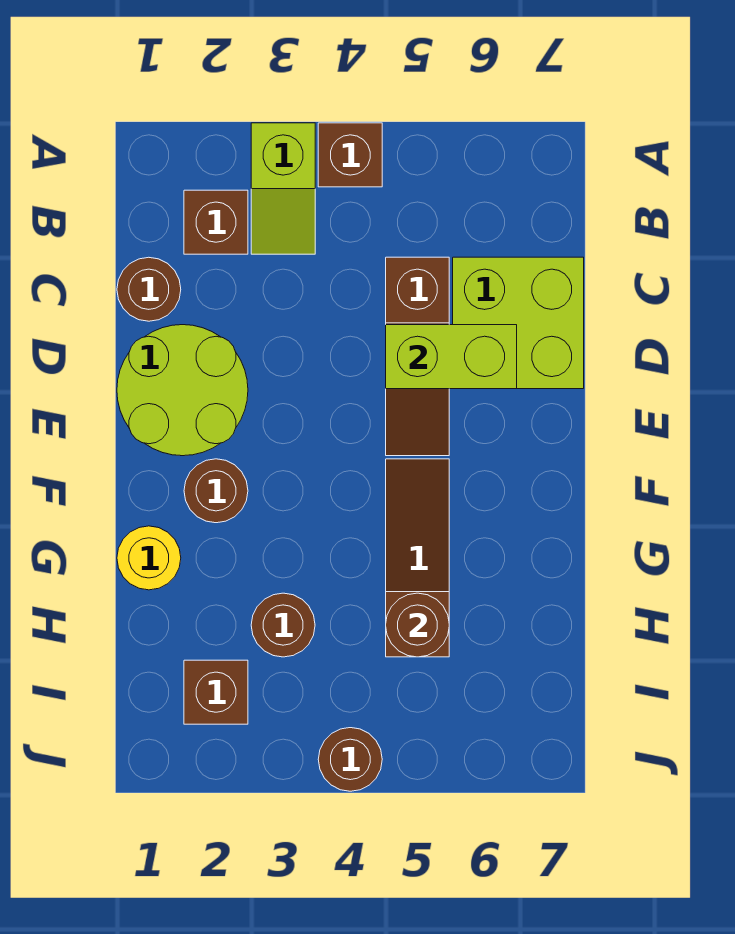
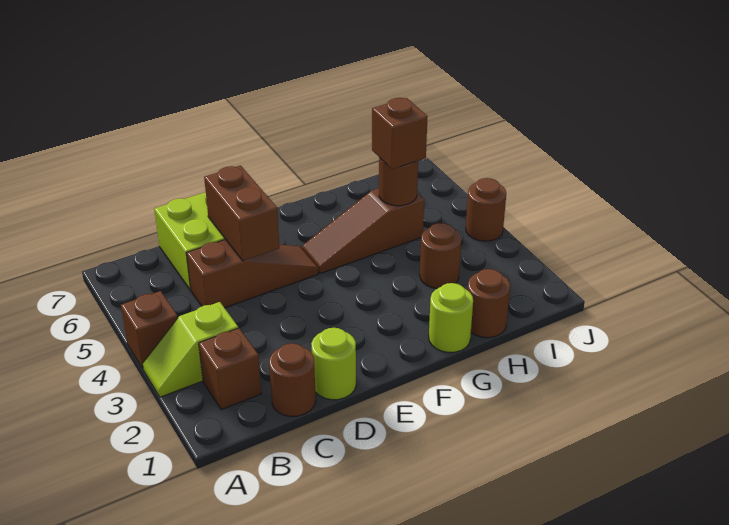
lime 1x2 slope [251,123,315,254] -> lime 1x2 slope turned to [142,302,238,397]
lime 2x2 round brick [117,325,248,456] -> lime 1x1 round brick [311,328,356,400]
lime 1x2 brick [386,325,517,389] -> brown 1x2 brick [204,166,279,261]
brown 1x1 round brick [184,459,248,523] -> brown 1x1 round brick moved to [468,269,510,338]
yellow 1x1 round brick [117,526,181,590] -> lime 1x1 round brick [429,283,473,352]
brown 1x1 brick [184,660,248,724] -> brown 1x1 brick moved to [372,98,428,169]

